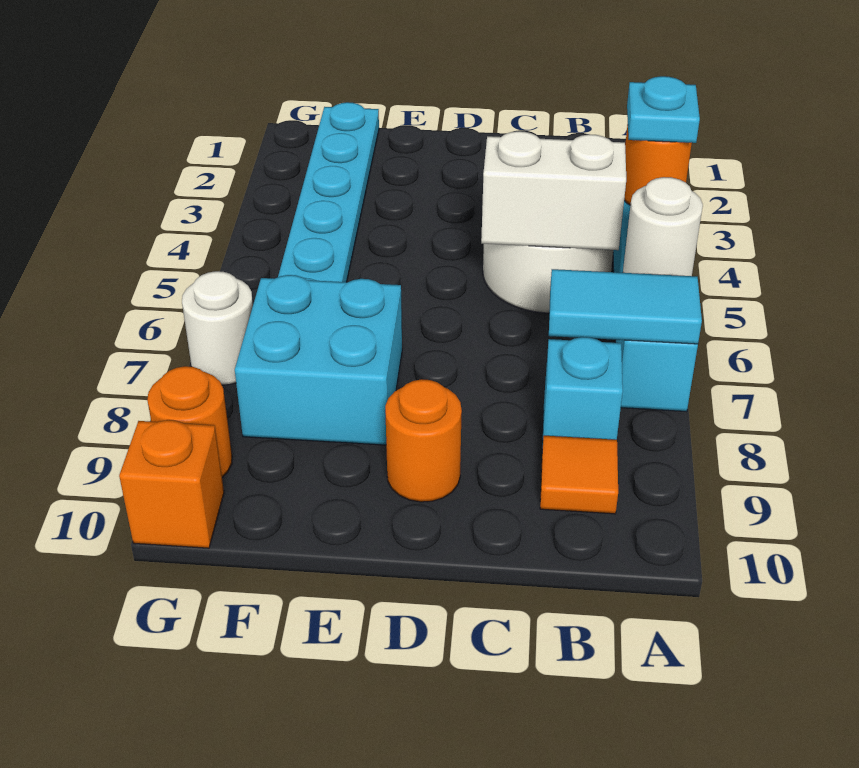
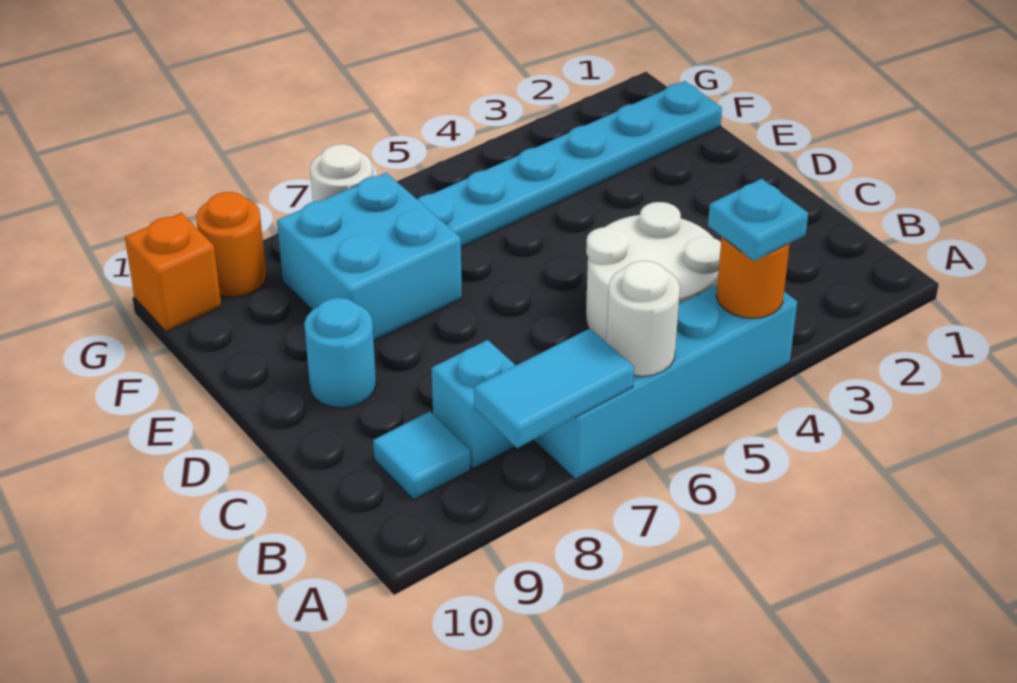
cyan 1x2 tile [549,269,702,344] -> cyan 1x2 tile turned to [474,329,634,448]
white 1x2 brick [481,131,626,250] -> none
orange 1x1 tile [540,436,618,514] -> cyan 1x1 tile [373,412,470,500]
orange 1x1 round brick [385,379,462,502] -> cyan 1x1 round brick [304,298,376,408]

